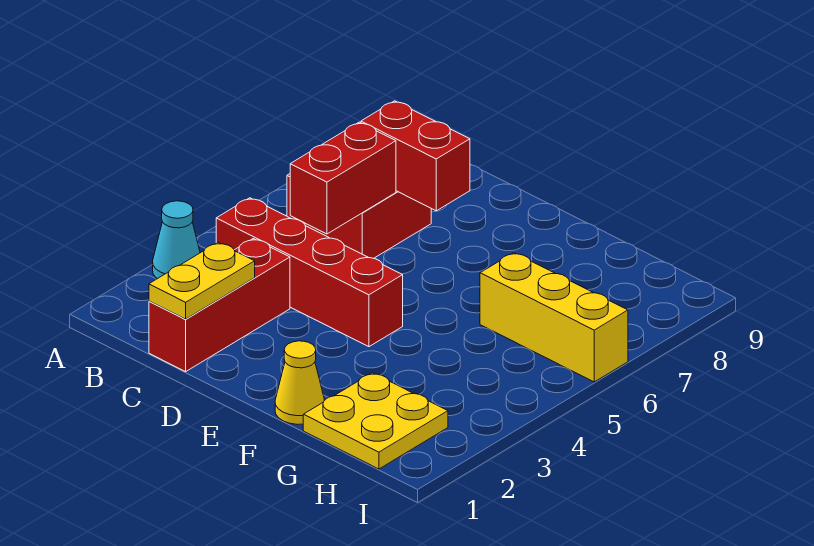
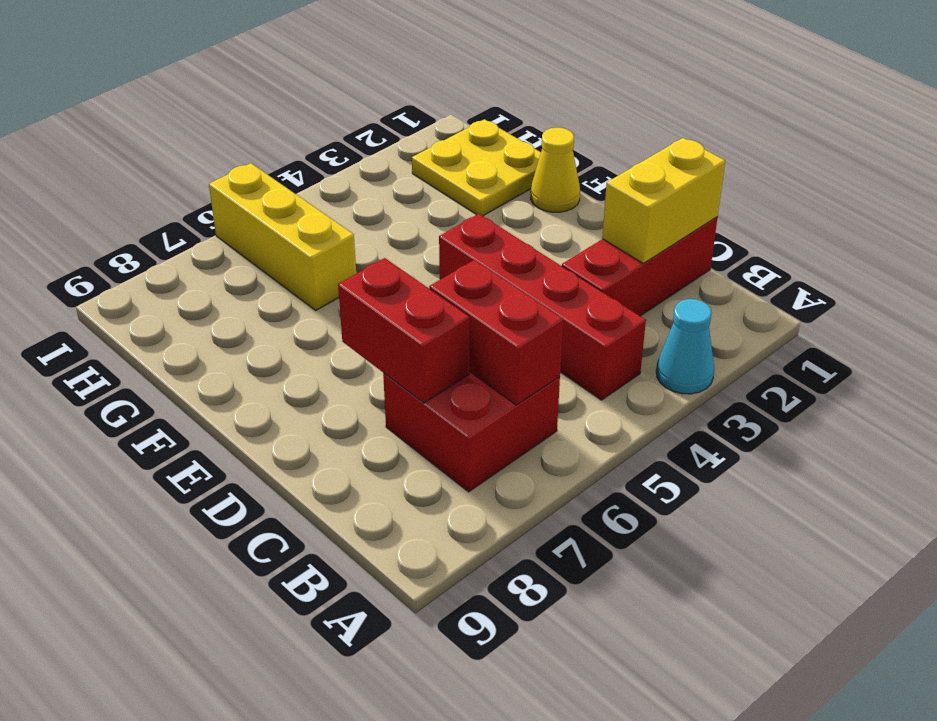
yellow 1x2 plate [149,243,255,319] -> yellow 1x2 brick [602,138,725,263]
red 1x2 brick [290,122,396,234] -> red 1x2 brick turned to [429,260,563,405]

